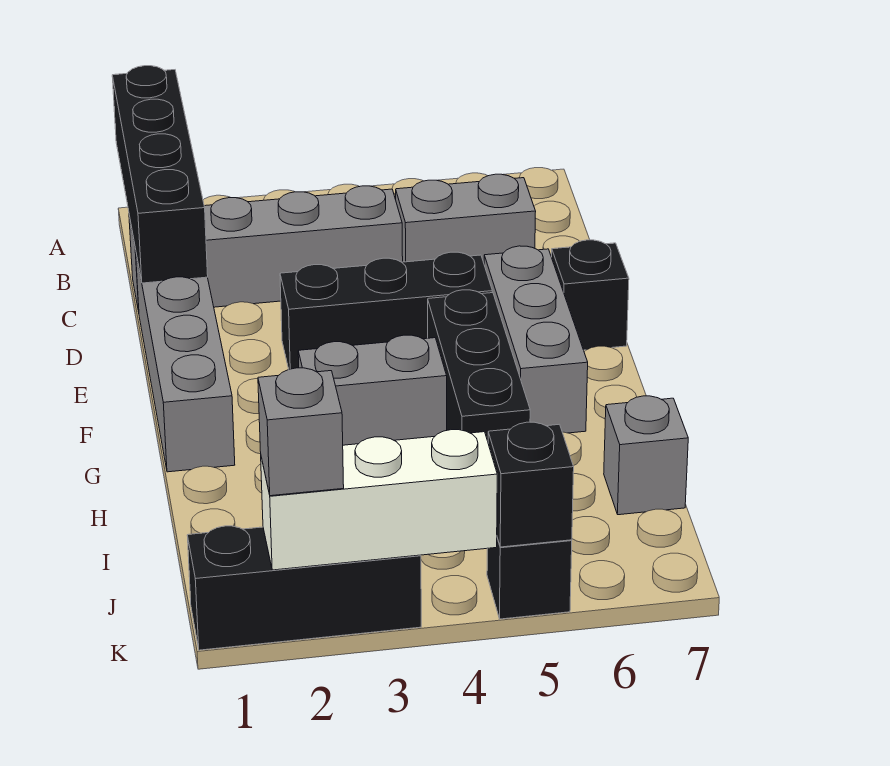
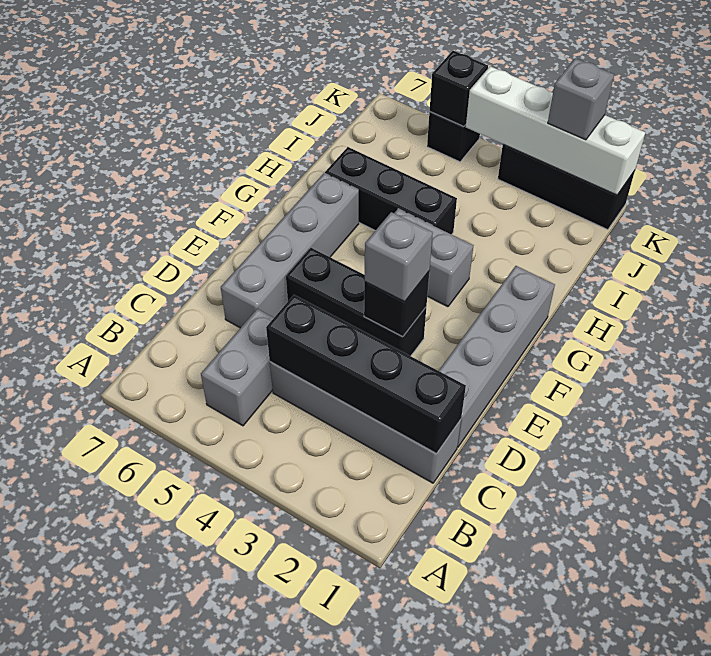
black 1x4 brick [112,66,208,283] -> black 1x4 brick turned to [266,295,466,454]
grey 1x2 brick [396,174,536,263] -> grey 1x2 brick turned to [201,309,273,426]
grey 1x3 brick [484,246,588,433] -> grey 1x4 brick [221,173,359,328]
black 1x1 brick [552,240,629,350] -> black 1x1 brick moved to [364,272,429,337]
black 1x3 brick [428,290,530,441] -> black 1x3 brick turned to [325,147,457,235]
grey 1x1 brick [604,396,688,515] -> grey 1x1 brick moved to [365,212,433,302]
white 1x3 brick [261,430,497,570] -> white 1x4 brick [466,66,645,195]

